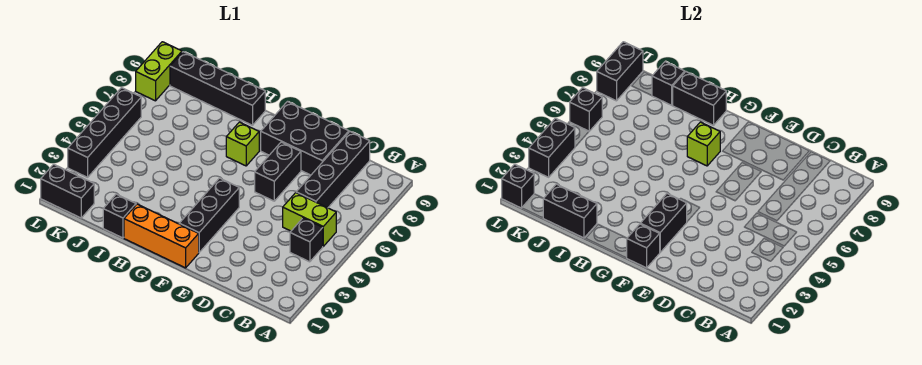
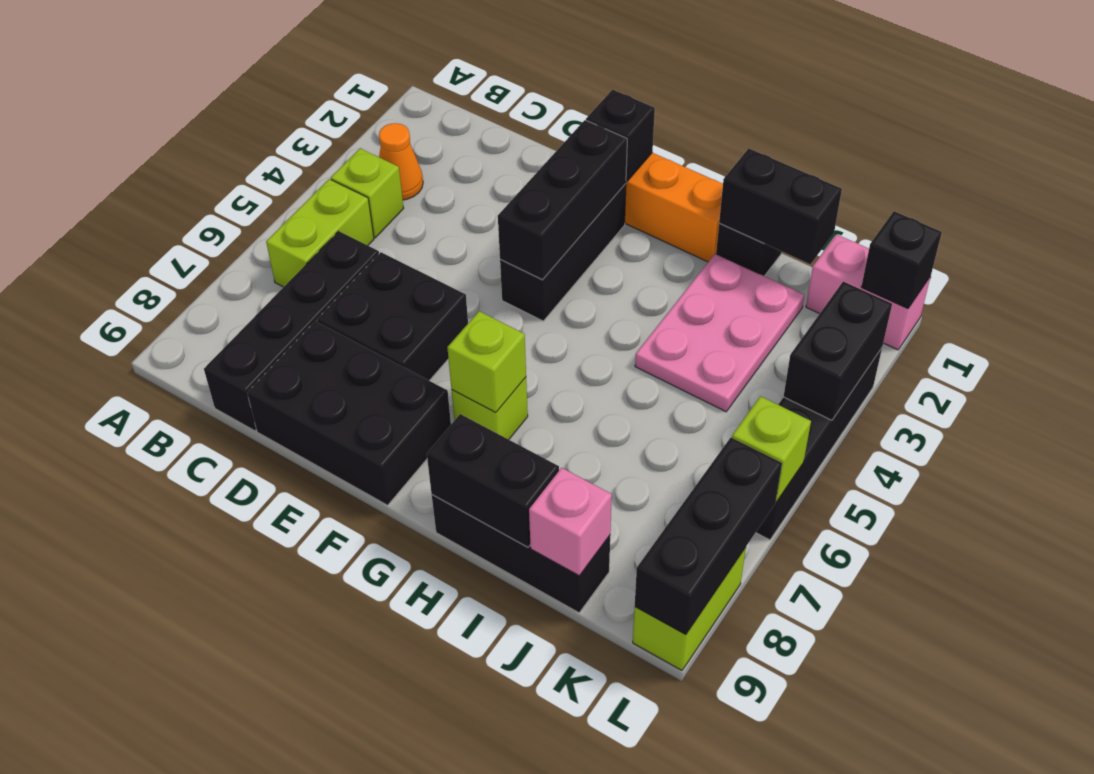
none -> orange 1x1 cone [379,123,423,200]
black 1x1 brick [290,218,323,262] -> lime 1x1 brick [331,148,404,238]
lime 1x2 brick [283,193,336,246] -> lime 1x2 brick turned to [266,179,374,287]
black 1x2 brick [255,142,301,201] -> black 2x2 brick [317,252,468,381]
black 1x2 brick [640,194,687,252] -> black 1x3 brick [498,120,627,280]
black 1x4 brick [170,52,265,125] -> black 1x3 brick [432,495,610,613]
none -> pink 2x3 plate [635,254,804,412]
black 1x1 brick [652,62,685,105] -> pink 1x1 brick [529,468,612,576]
black 1x2 brick [41,164,94,218] -> pink 1x2 brick [806,234,930,350]
black 1x1 brick [570,88,602,131] -> lime 1x1 brick [732,396,811,501]
black 1x2 brick [597,42,643,101] -> black 1x3 brick [635,438,782,635]

